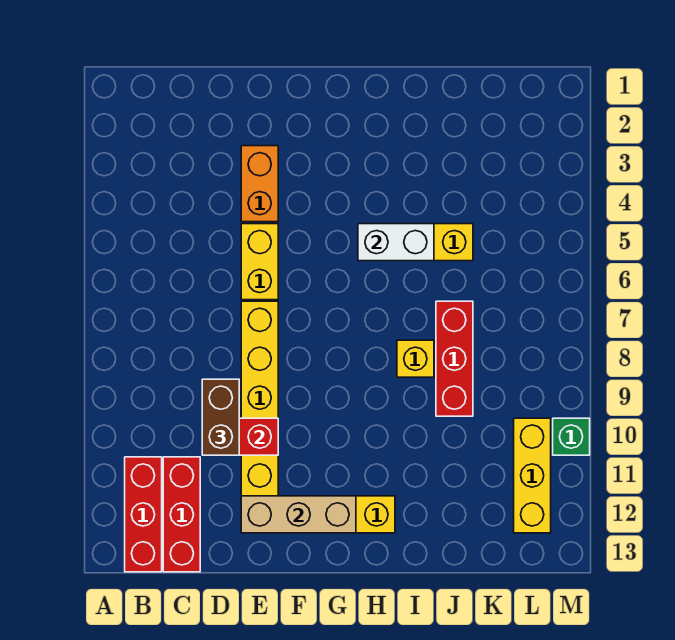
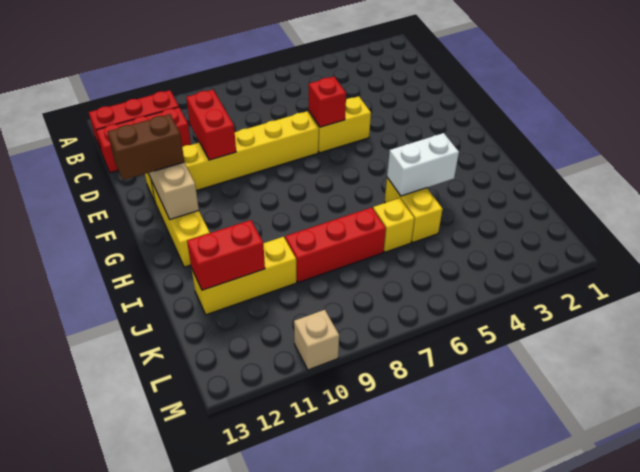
brown 1x2 brick [202,379,239,455] -> brown 1x2 brick moved to [108,114,184,180]
orange 1x2 brick [241,146,278,222] -> none
none -> red 1x1 brick [309,77,346,127]
white 1x2 brick [358,224,434,261] -> white 1x2 brick turned to [387,133,459,196]
yellow 1x1 brick [397,340,434,377] -> yellow 1x1 brick moved to [373,198,414,252]
none -> red 1x2 brick [187,220,265,290]
yellow 1x3 brick [514,418,551,533] -> yellow 1x3 brick moved to [191,237,297,315]
green 1x1 brick [553,418,590,455] -> tan 1x1 brick [294,310,339,370]

